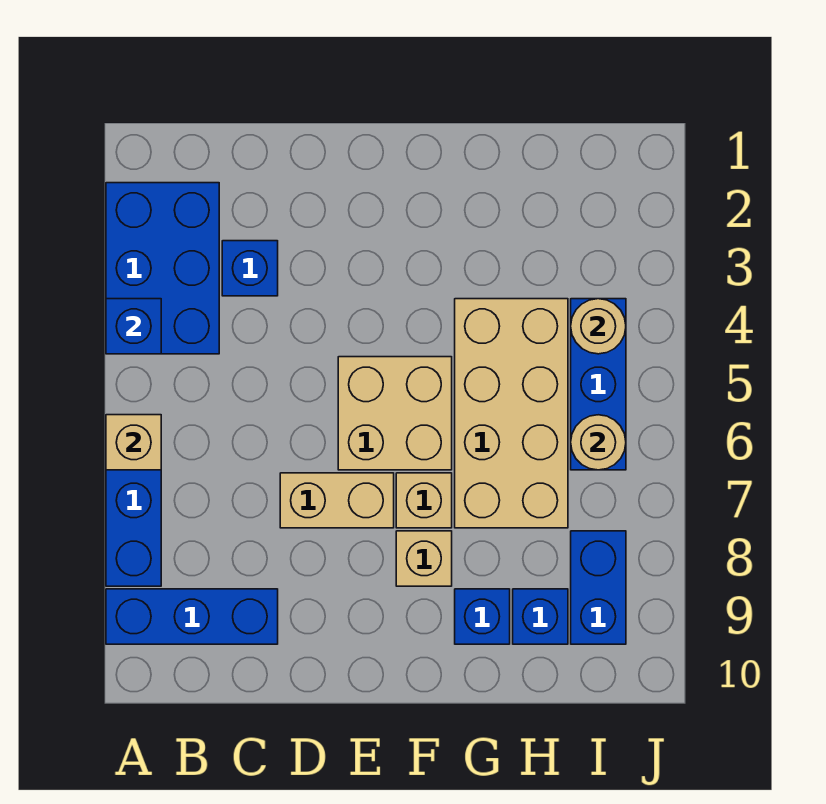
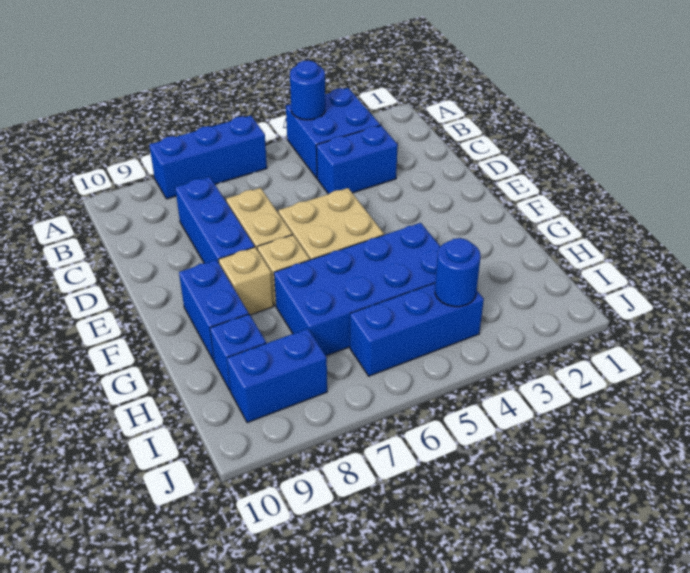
blue 2x3 brick [106,183,219,354] -> blue 2x2 brick [286,88,380,178]
blue 1x1 brick [106,299,161,354] -> blue 1x1 round brick [290,61,325,120]
tan 1x1 brick [106,415,161,470] -> none
blue 1x3 brick [106,589,278,644] -> blue 1x3 brick moved to [175,177,255,263]
blue 1x1 brick [222,241,278,296] -> blue 1x2 brick [316,125,398,194]
tan 2x4 brick [455,299,568,528] -> blue 2x4 brick [274,223,441,356]
blue 1x1 brick [455,589,510,644] -> blue 1x2 brick [179,260,249,361]
tan 1x1 round brick [571,299,626,354] -> blue 1x1 round brick [435,238,481,307]
tan 1x1 round brick [571,415,626,470] -> none

